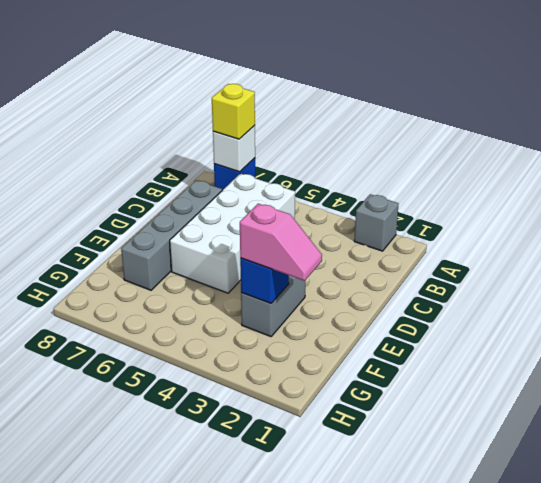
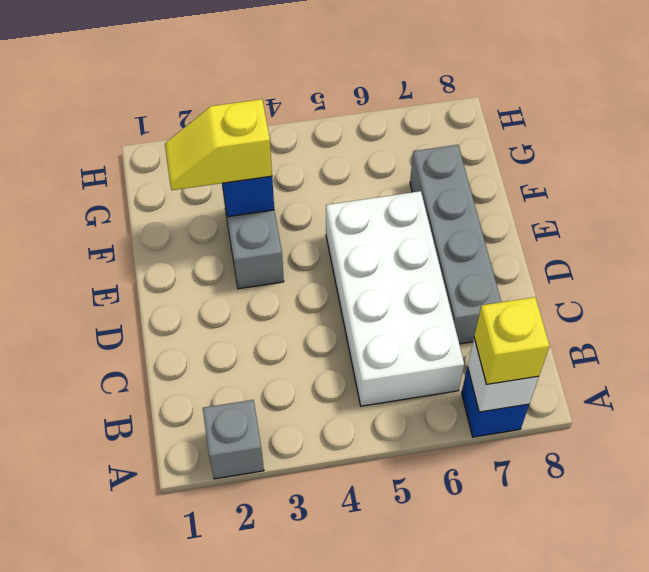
pink 1x2 slope [240,204,322,281] -> yellow 1x2 slope [165,99,272,190]

